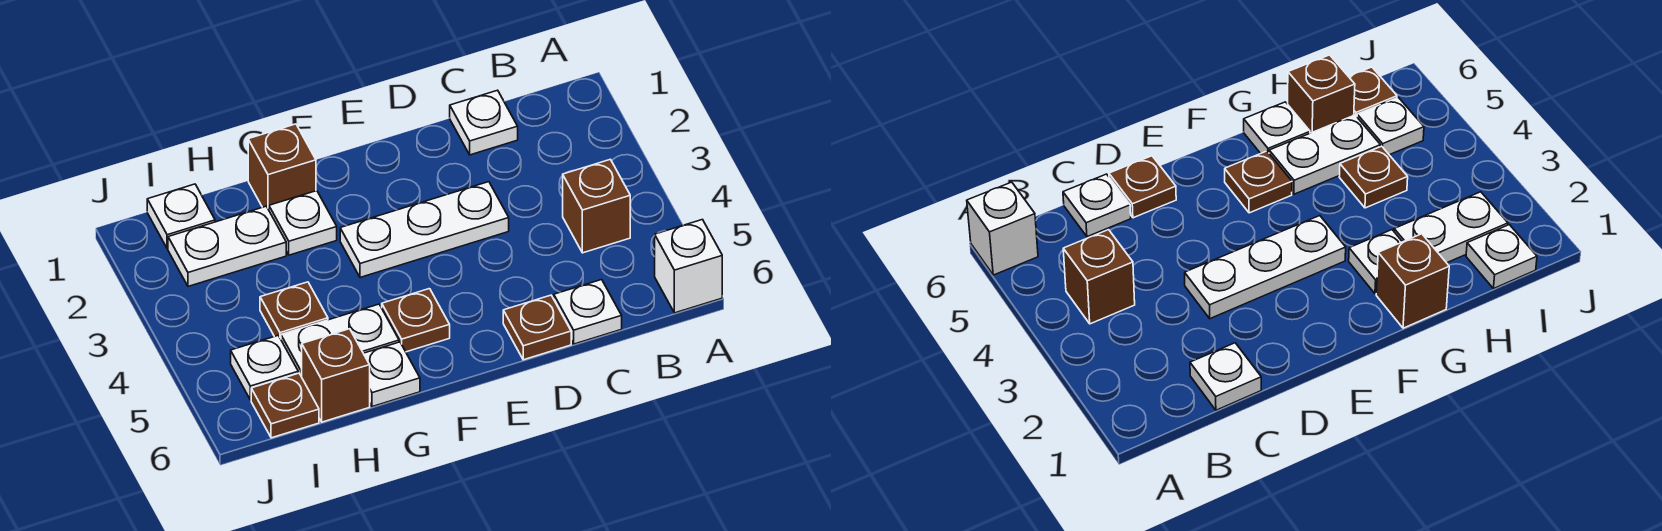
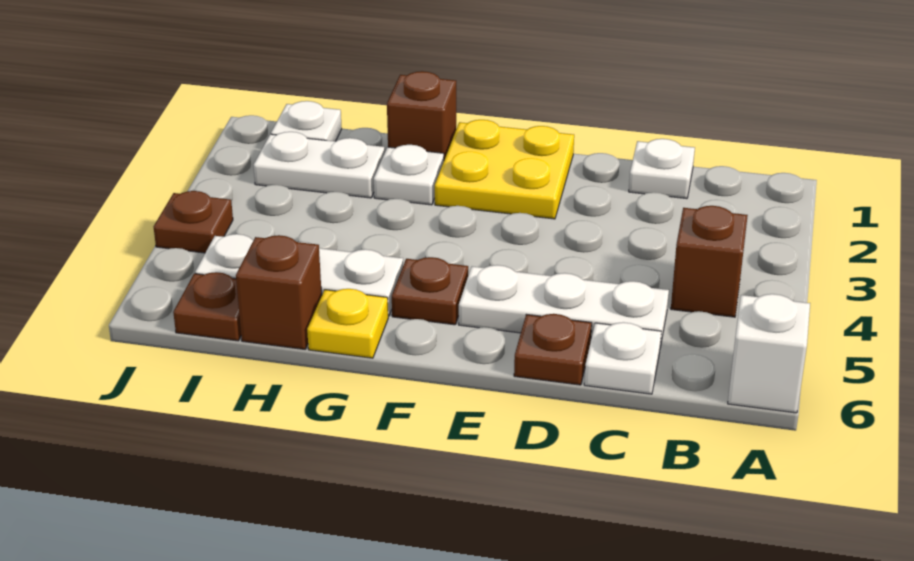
white 1x3 plate [340,182,509,277] -> white 1x3 plate moved to [459,265,669,347]
none -> yellow 2x2 plate [435,120,574,219]
white 1x1 plate [363,342,420,407] -> yellow 1x1 plate [307,289,388,358]
brown 1x1 plate [260,282,328,339] -> brown 1x1 plate moved to [154,191,233,253]

